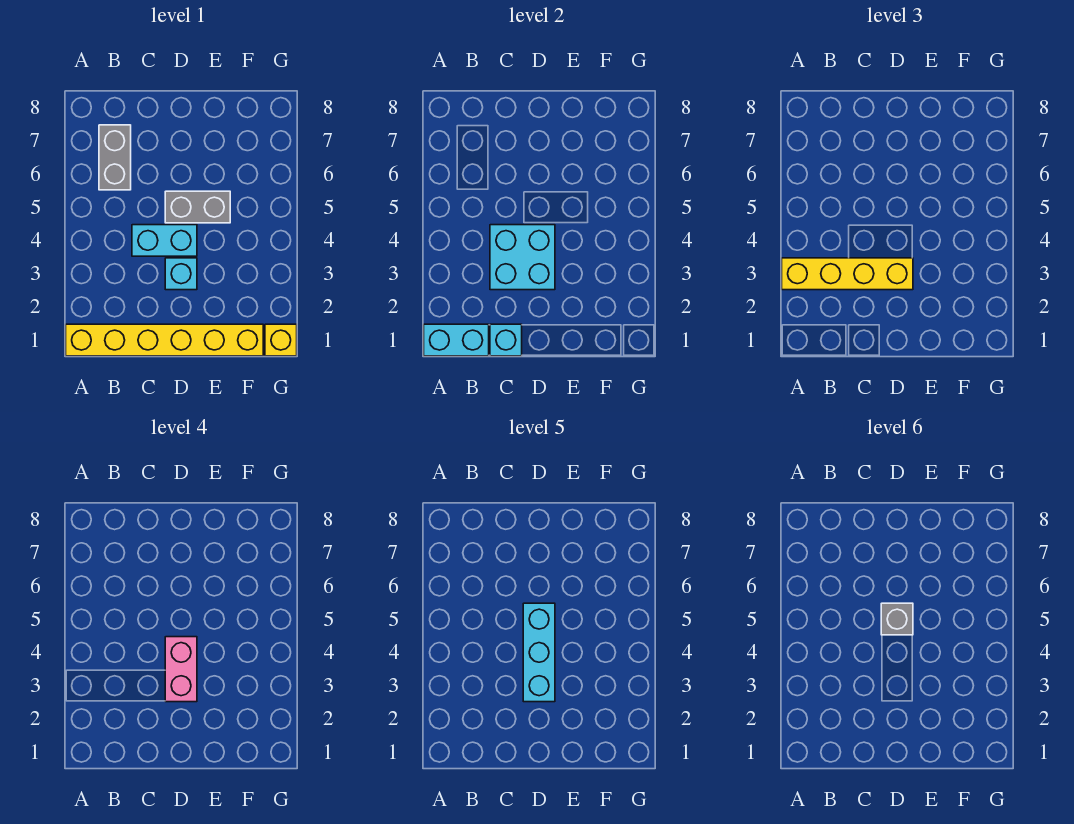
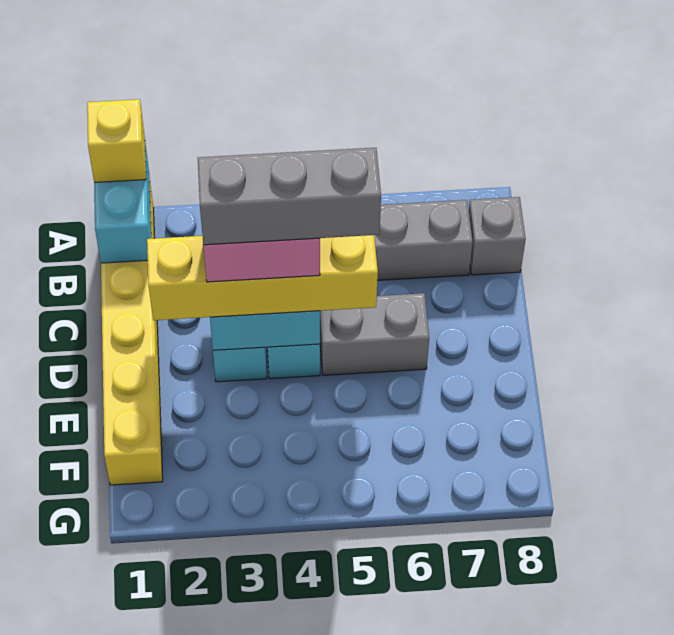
yellow 1x4 brick [782,258,913,290] -> yellow 1x4 brick turned to [147,235,378,320]
cyan 1x1 brick [490,324,522,356] -> none
cyan 1x3 brick [523,603,555,702] -> grey 1x3 brick [198,148,381,245]
grey 1x2 brick [165,191,230,223] -> grey 1x2 brick turned to [320,293,429,375]
grey 1x1 brick [881,603,913,635] -> grey 1x1 brick moved to [469,197,526,275]
yellow 1x1 brick [265,324,297,356] -> yellow 1x1 brick moved to [87,99,146,182]

